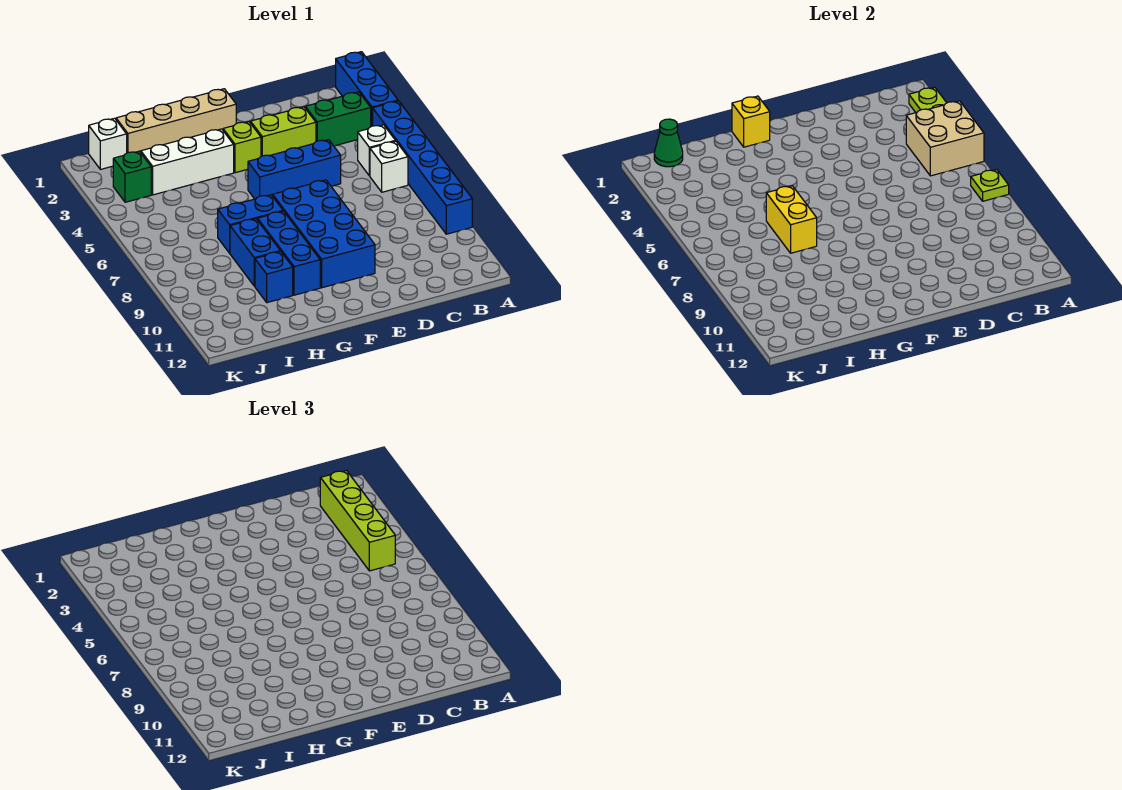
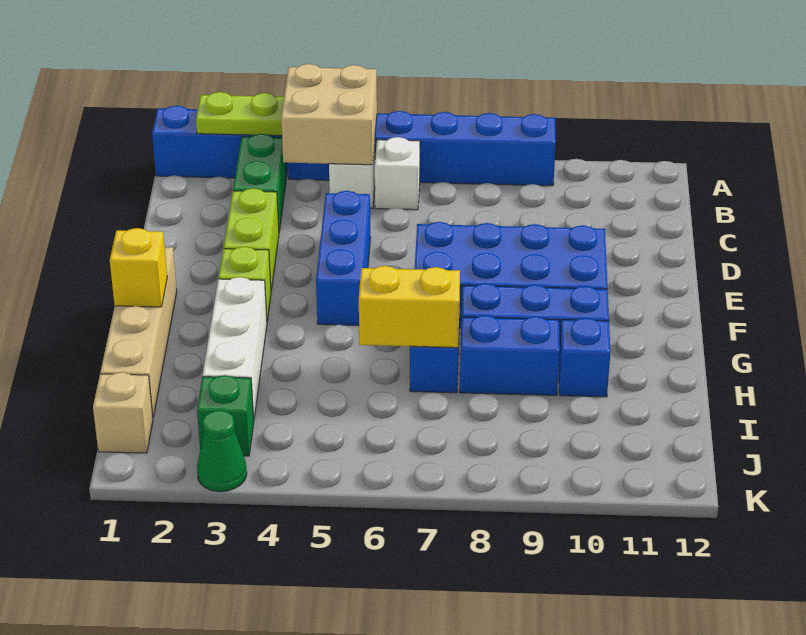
lime 1x1 plate [971,170,1009,201] -> none
lime 1x4 brick [320,470,395,571] -> none
white 1x1 brick [89,118,127,169] -> tan 1x1 brick [93,372,153,453]
green 1x1 cone [654,119,683,167] -> green 1x1 cone moved to [197,410,247,492]

